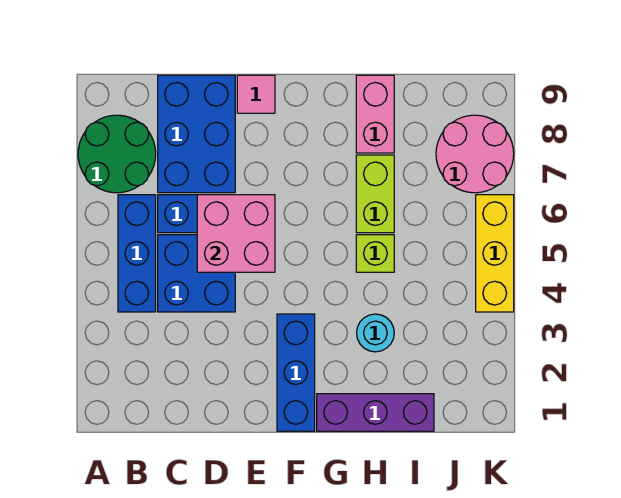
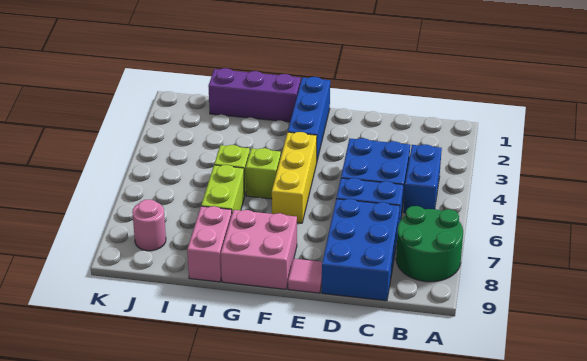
blue 1x3 brick [118,195,156,312] -> blue 1x2 brick [404,144,442,213]
pink 2x2 brick [197,195,275,272] -> pink 2x2 brick moved to [221,210,297,289]
none -> lime 1x1 brick [246,148,281,199]
cyan 1x1 round brick [357,314,394,352] -> none
pink 2x2 round brick [436,115,514,193] -> pink 1x1 round brick [132,199,166,251]
yellow 1x3 brick [476,195,514,312] -> yellow 1x3 brick moved to [272,132,317,223]

